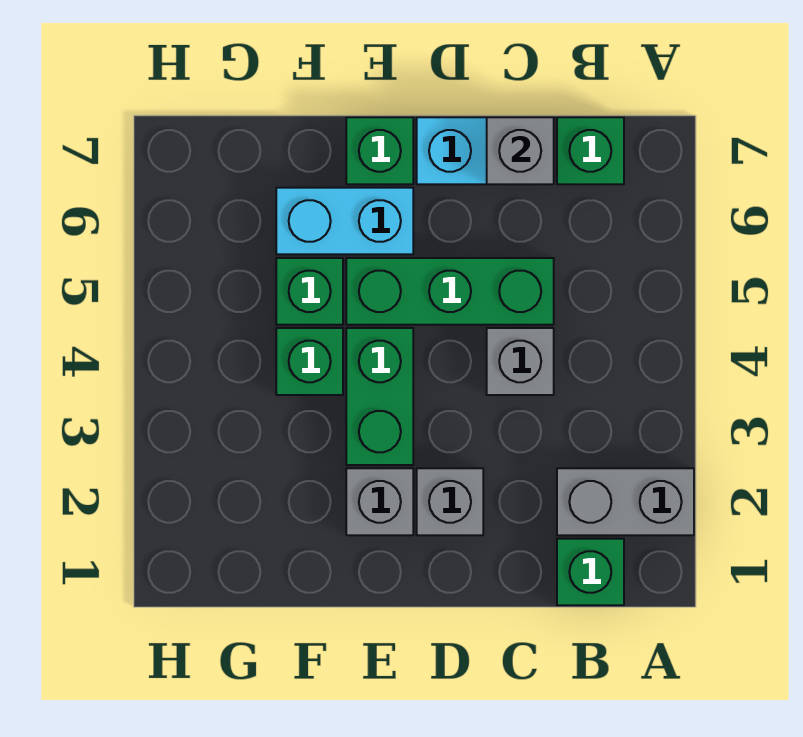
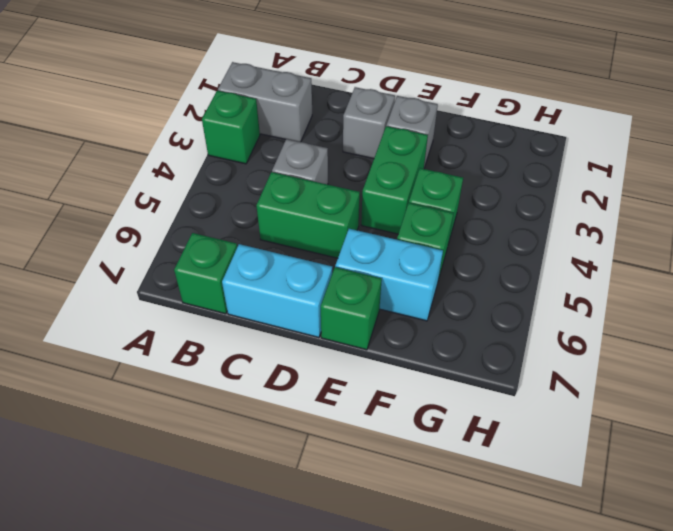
green 1x1 brick [557,539,624,605] -> green 1x1 brick moved to [202,91,260,164]
green 1x3 brick [346,258,554,325] -> green 1x2 brick [256,172,360,258]
grey 1x1 brick [487,117,554,184] -> none

